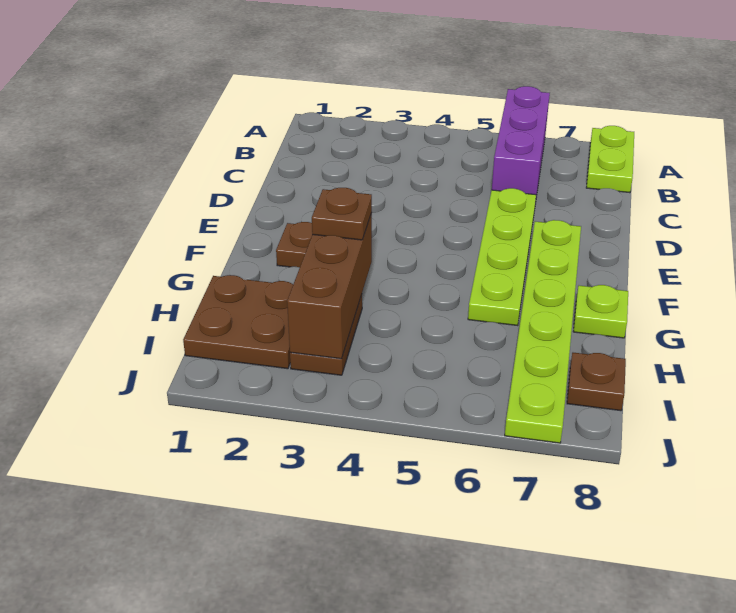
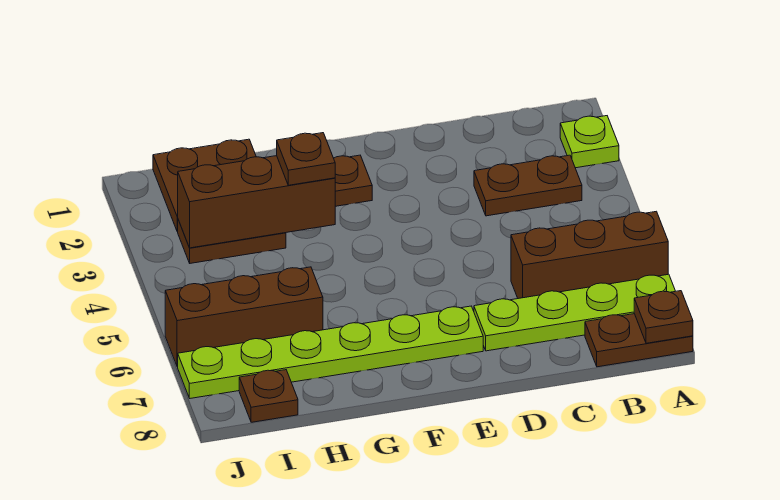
purple 1x3 brick [492,86,550,204] -> brown 1x3 brick [511,211,668,299]
lime 1x2 plate [586,126,634,193] -> brown 1x2 plate [585,314,693,367]
none -> brown 1x1 plate [634,291,693,343]
none -> brown 1x2 plate [474,155,582,216]
lime 1x4 plate [468,188,536,326] -> lime 1x4 plate moved to [474,274,675,351]
lime 1x1 plate [573,285,628,338] -> lime 1x1 plate moved to [560,116,619,168]
none -> brown 1x3 brick [165,267,323,367]

